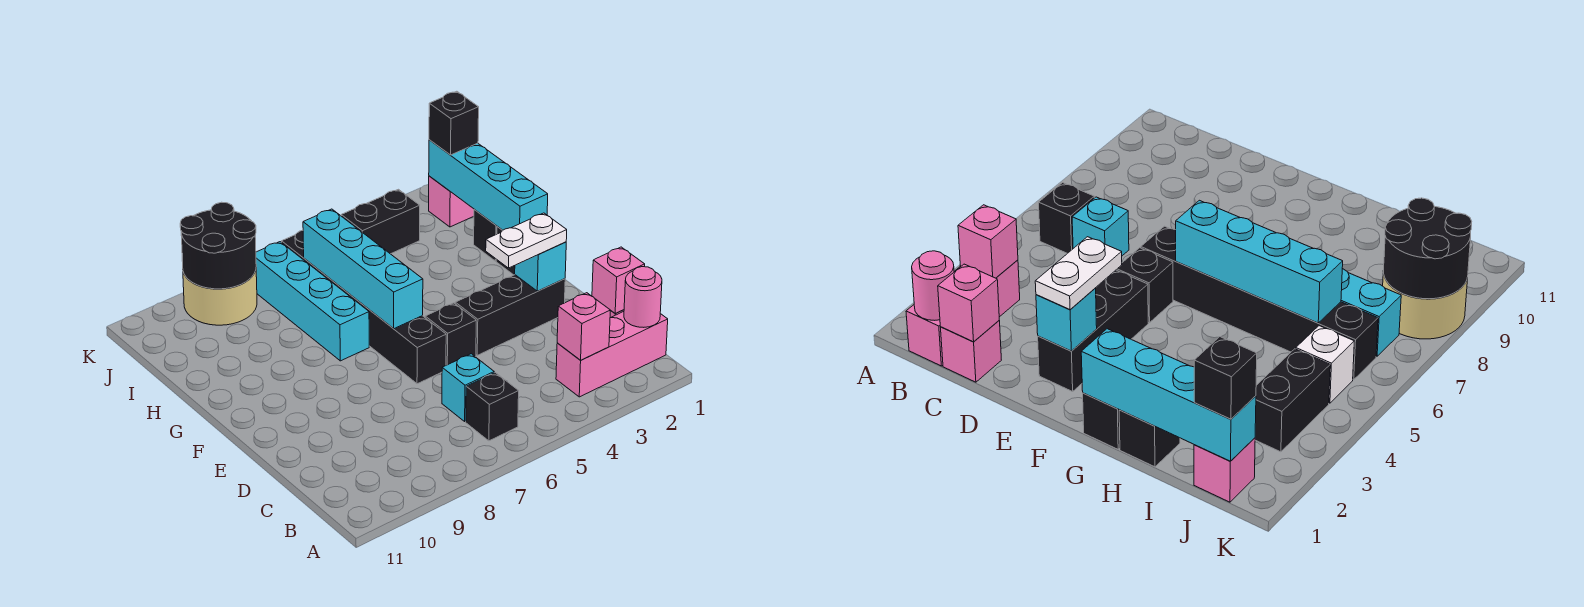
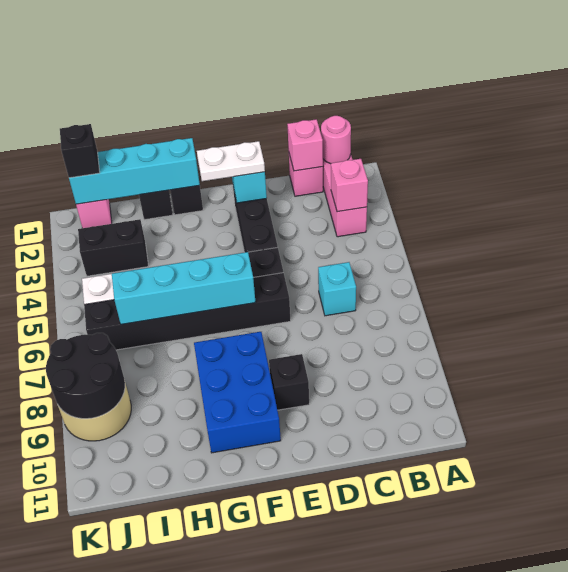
black 1x1 brick [466,373,519,441] -> black 1x1 brick moved to [269,354,309,410]
white 1x2 plate [486,213,567,268] -> white 1x2 plate turned to [197,141,265,181]
none -> blue 2x3 brick [194,332,281,453]
cyan 1x4 brick [256,242,369,361] -> none
black 1x2 brick [341,189,420,254] -> black 1x2 brick turned to [78,219,148,276]

